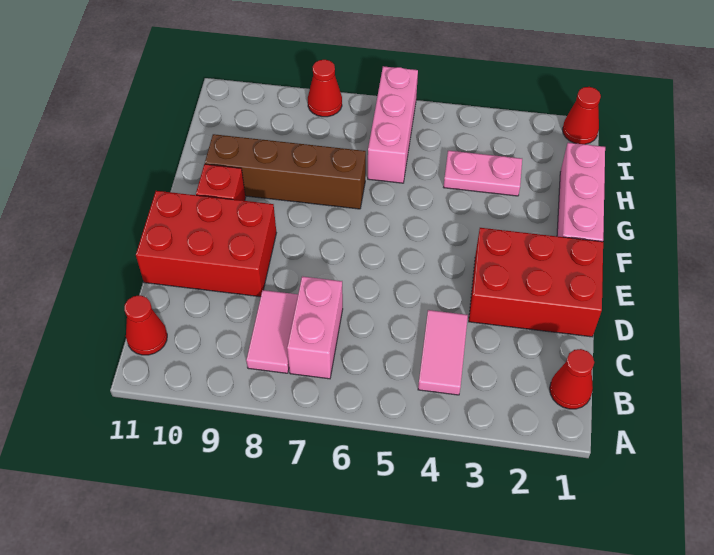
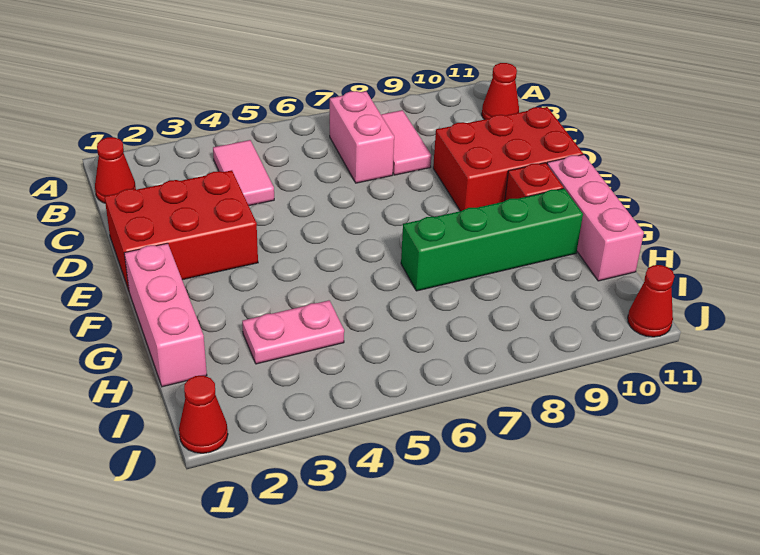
brown 1x4 brick [205,134,366,209] -> green 1x4 brick [401,188,583,291]
pink 1x3 brick [368,66,418,183] -> pink 1x3 brick moved to [547,155,644,281]
red 1x1 cone [308,60,342,117] -> red 1x1 cone moved to [628,265,674,337]

